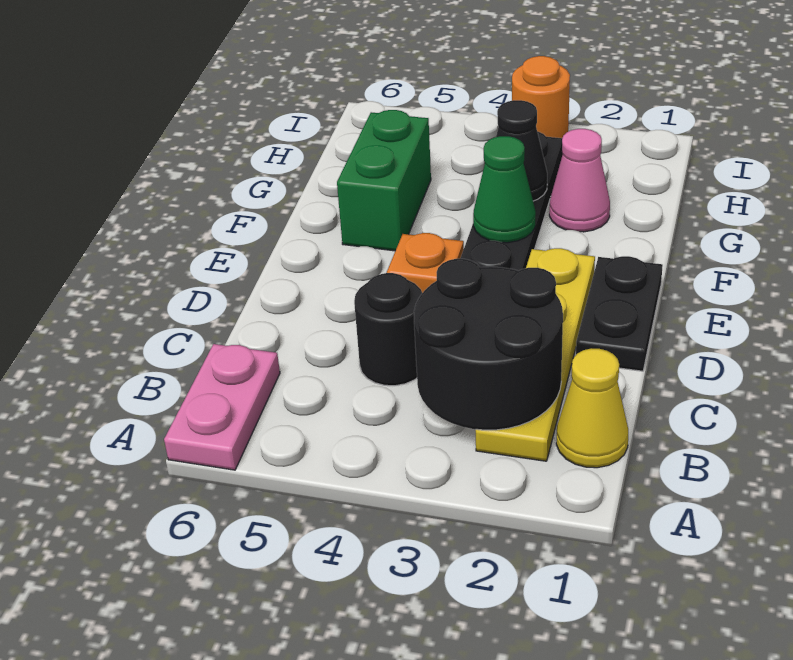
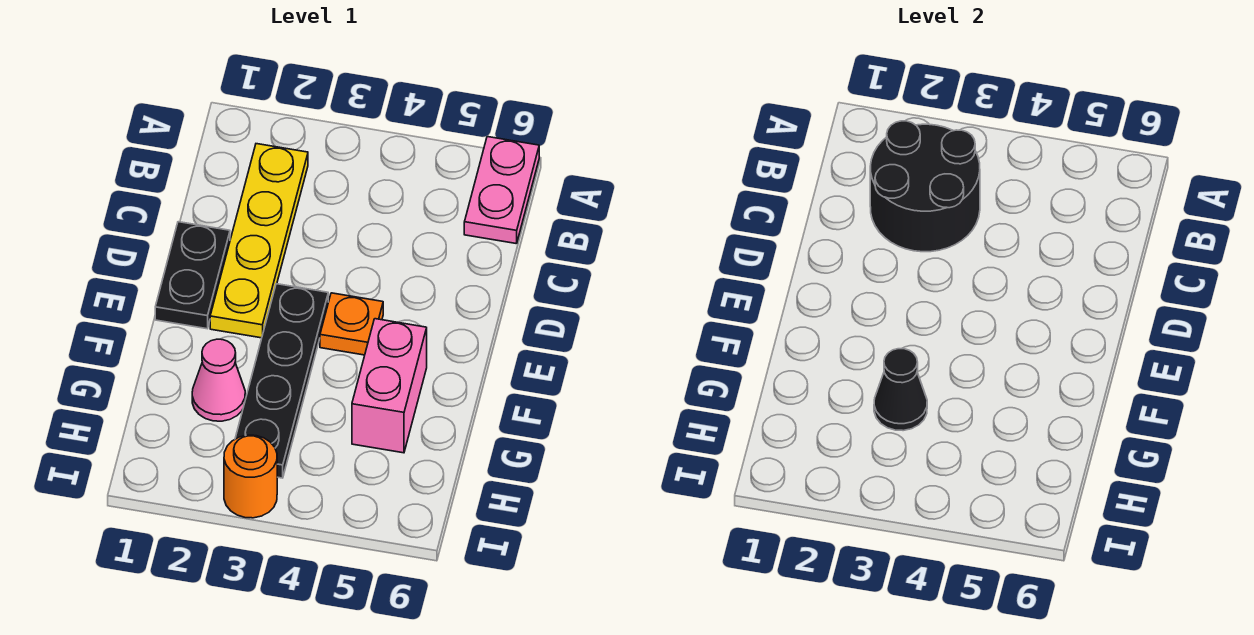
yellow 1x1 cone [556,348,628,468] -> none
black 1x1 round brick [354,273,422,386] -> none
green 1x1 cone [473,136,536,243] -> none
green 1x2 brick [337,110,431,251] -> pink 1x2 brick [352,319,427,453]

